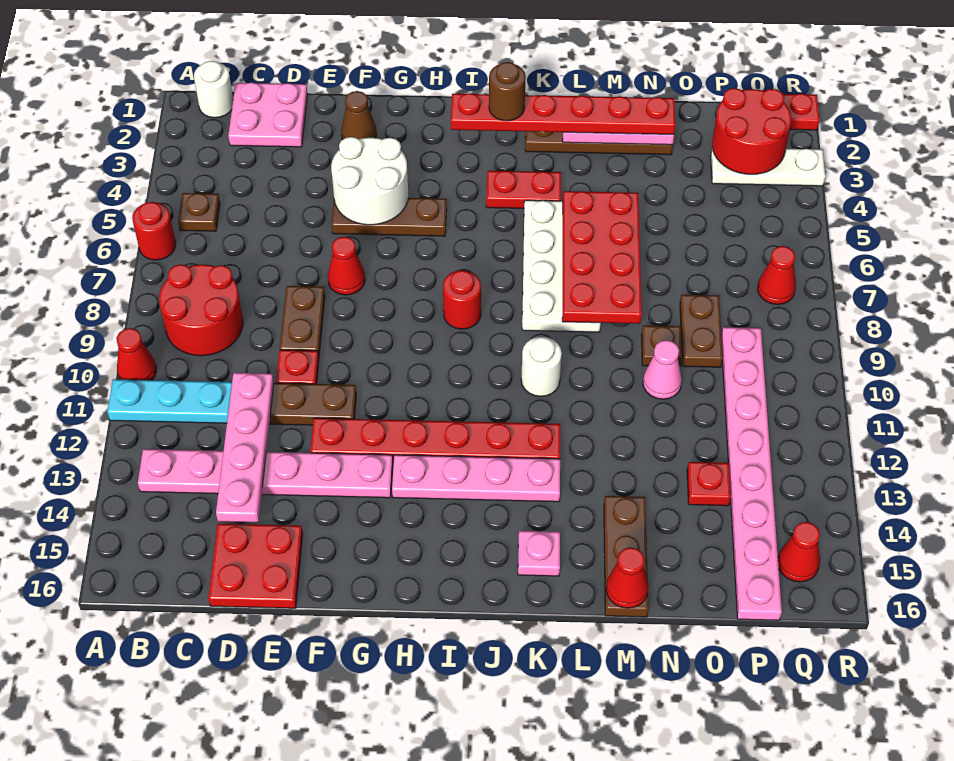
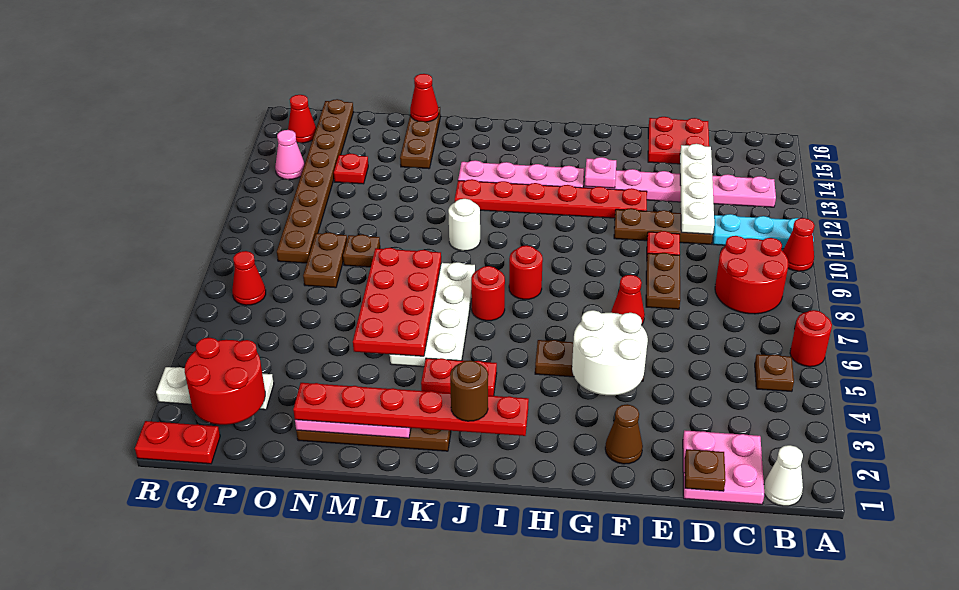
white 1x1 round brick [194,61,233,118] -> white 1x1 cone [764,445,803,506]
none -> brown 1x1 plate [685,449,726,491]
pink 1x4 plate [216,373,274,522] -> white 1x4 plate [680,144,714,234]
none -> red 1x1 round brick [471,266,505,321]
pink 1x1 plate [518,531,560,576] -> pink 1x1 plate moved to [585,157,616,188]
pink 1x1 cone [643,340,682,399] -> pink 1x1 cone moved to [275,130,305,179]
pink 1x8 plate [721,327,782,620] -> brown 1x8 plate [277,99,354,263]

